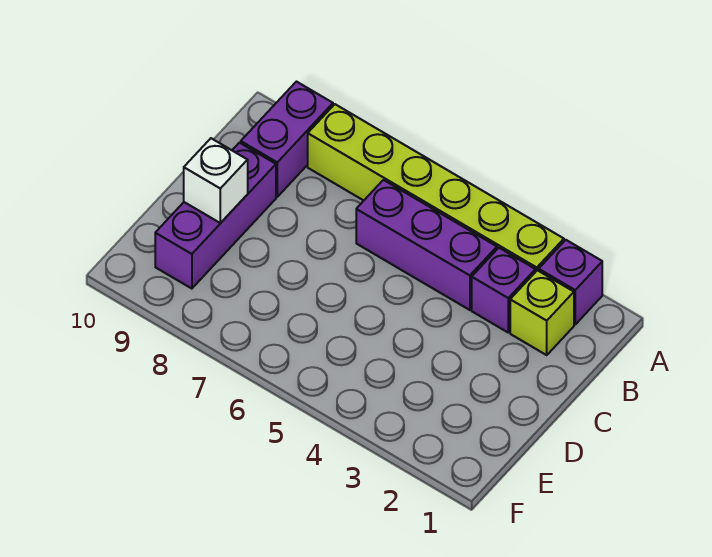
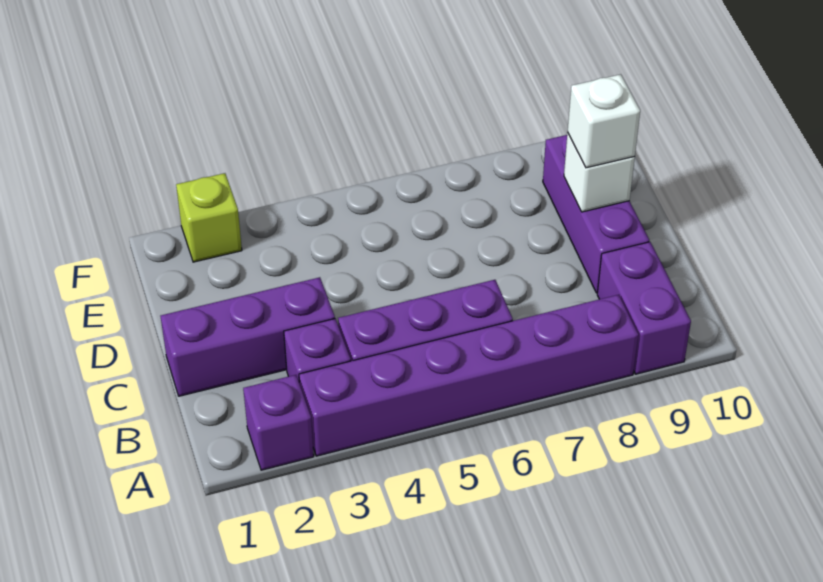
lime 1x6 brick [308,104,564,272] -> purple 1x6 brick [299,295,638,456]
lime 1x1 brick [510,270,574,355] -> lime 1x1 brick moved to [176,173,242,262]
none -> purple 1x3 brick [161,277,335,396]
none -> white 1x1 brick [568,74,640,168]

